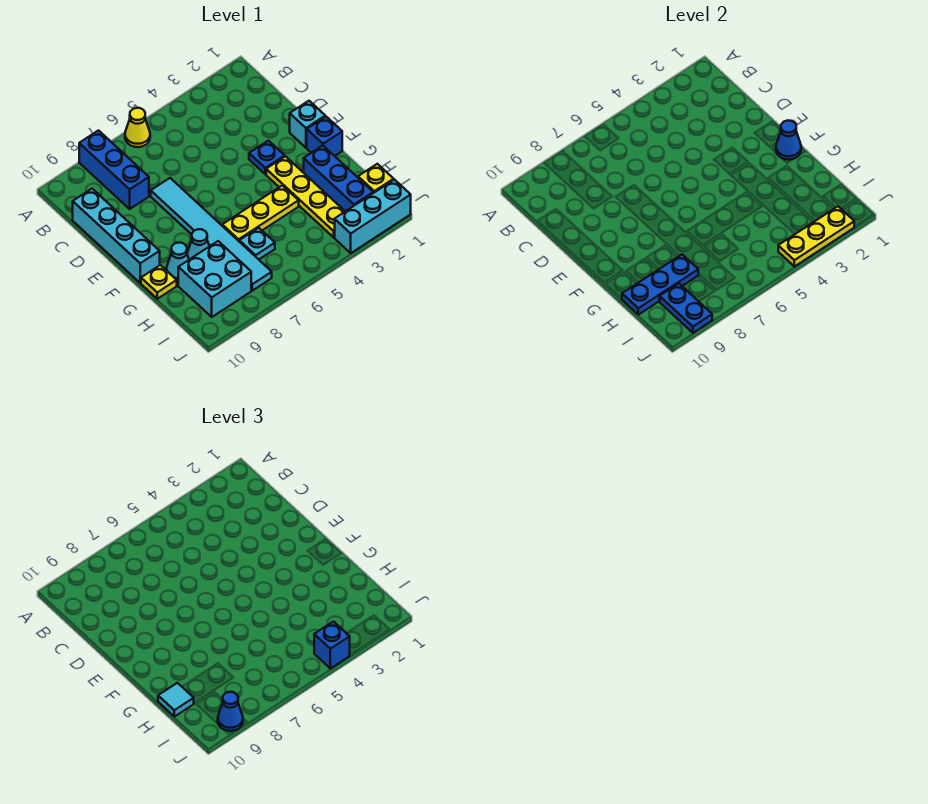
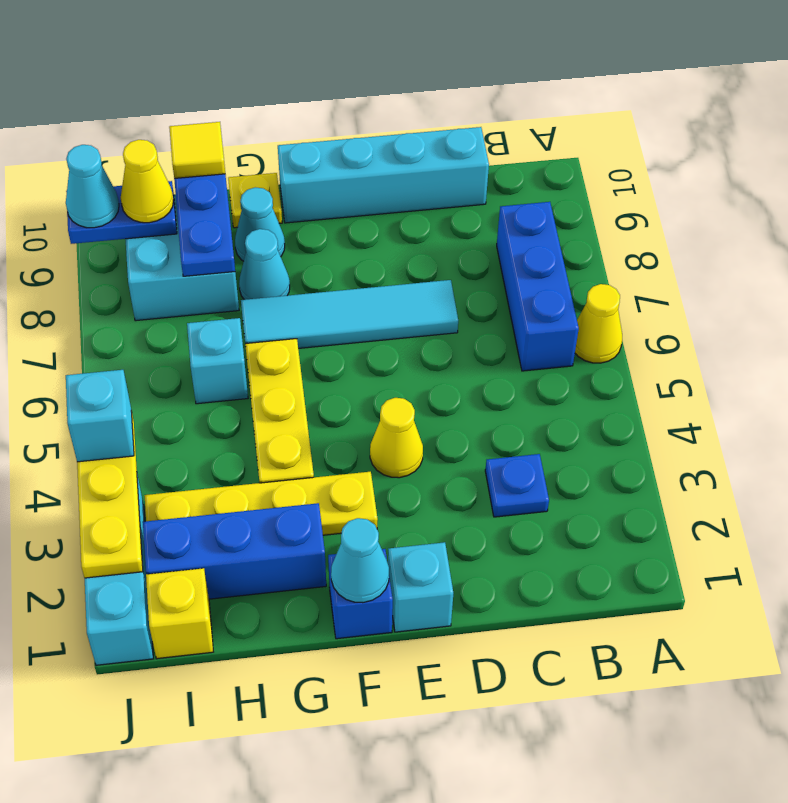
blue 1x3 brick [79,131,149,209] -> blue 1x3 brick turned to [497,202,579,371]
cyan 1x6 tile [151,178,272,291] -> cyan 1x4 tile [241,280,458,348]
blue 1x1 plate [249,141,285,174] -> blue 1x1 plate moved to [485,454,549,517]
none -> yellow 1x1 cone [370,398,423,478]
blue 1x1 cone [776,120,801,160] -> cyan 1x1 cone [331,518,389,603]
cyan 1x1 plate [239,228,275,259] -> cyan 1x1 brick [187,318,248,404]
cyan 1x1 tile [158,683,194,717] -> yellow 1x1 tile [169,122,225,178]
none -> yellow 1x1 cone [121,140,173,223]
blue 1x1 brick [314,622,350,669] -> cyan 1x1 brick [66,370,134,462]
blue 1x1 cone [218,692,243,731] -> cyan 1x1 cone [66,145,119,228]

